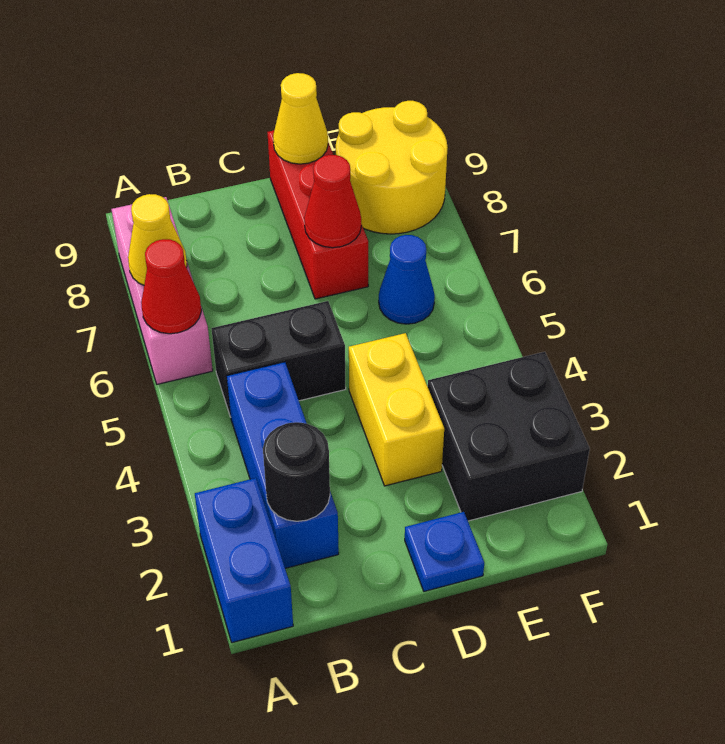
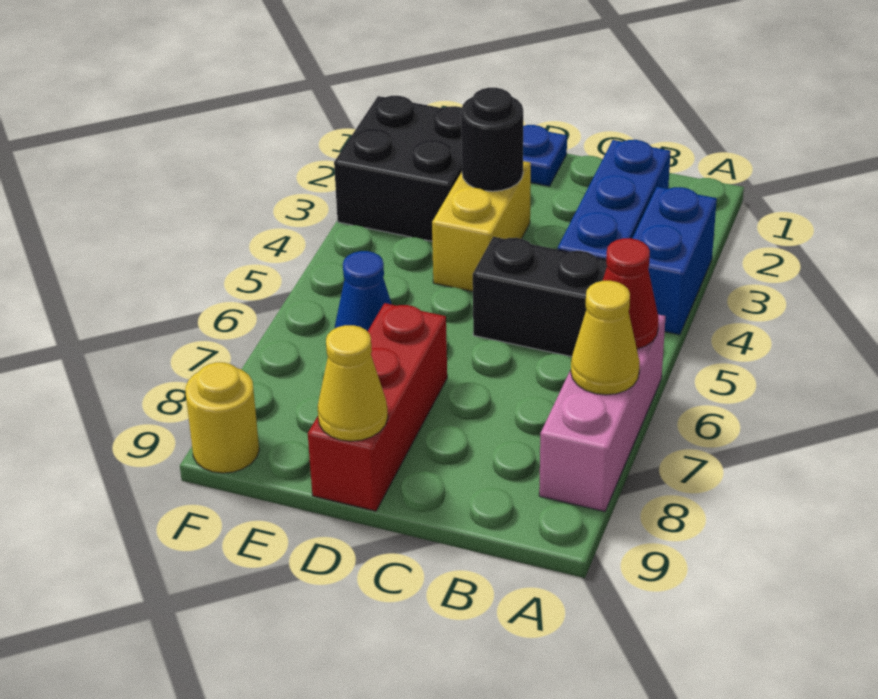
blue 1x2 brick [195,478,293,643] -> blue 1x2 brick moved to [632,187,717,335]
black 1x1 round brick [263,422,330,521] -> black 1x1 round brick moved to [461,88,523,191]
red 1x1 cone [304,155,361,248] -> none
yellow 2x2 round brick [336,101,448,234] -> yellow 1x1 round brick [185,362,259,473]

